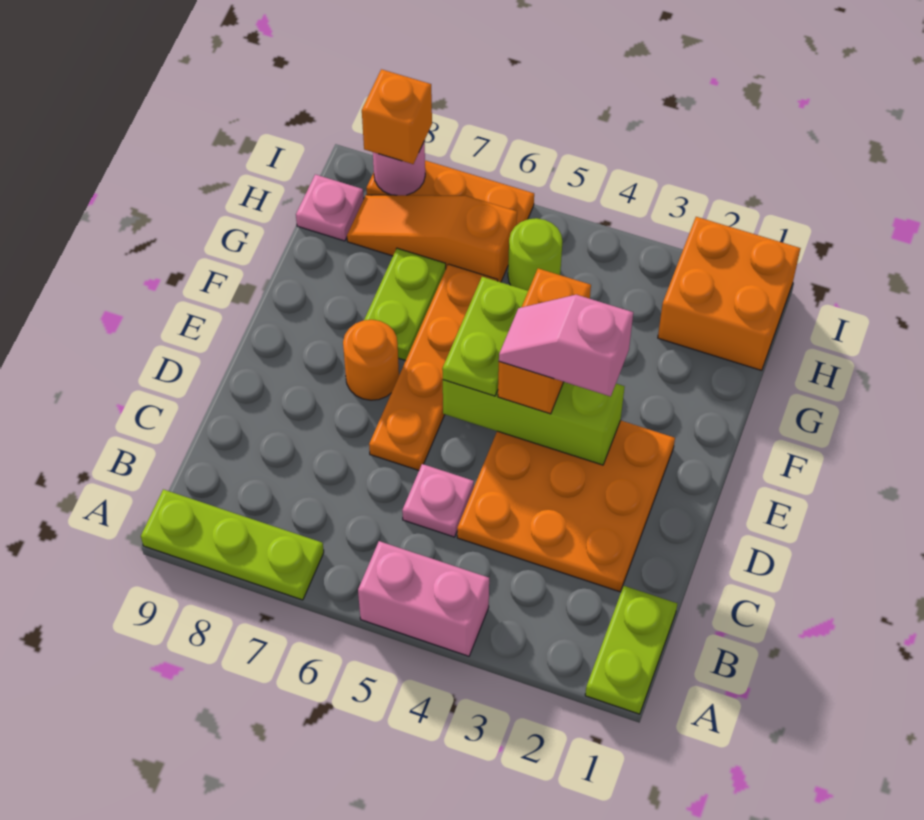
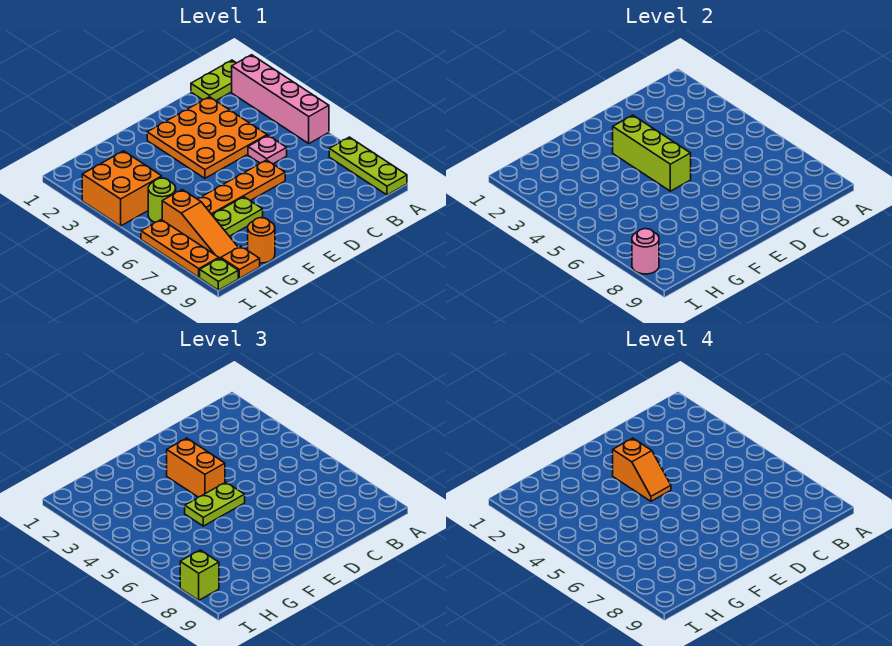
pink 1x2 brick [358,541,489,656] -> pink 1x4 brick [232,55,329,143]
pink 1x2 slope [499,295,633,396] -> orange 1x2 slope [613,438,671,501]
orange 1x2 brick [498,268,591,414] -> orange 1x2 brick turned to [167,438,225,497]
orange 1x1 round brick [343,320,399,400] -> orange 1x1 round brick moved to [248,218,275,263]
orange 2x2 brick [658,217,800,370] -> orange 2x2 brick moved to [82,151,162,226]
pink 1x1 plate [296,174,364,241] -> orange 1x1 plate [221,246,260,278]
orange 1x1 brick [362,69,432,164] -> lime 1x1 brick [180,550,219,600]
none -> lime 1x1 plate [200,258,238,290]

